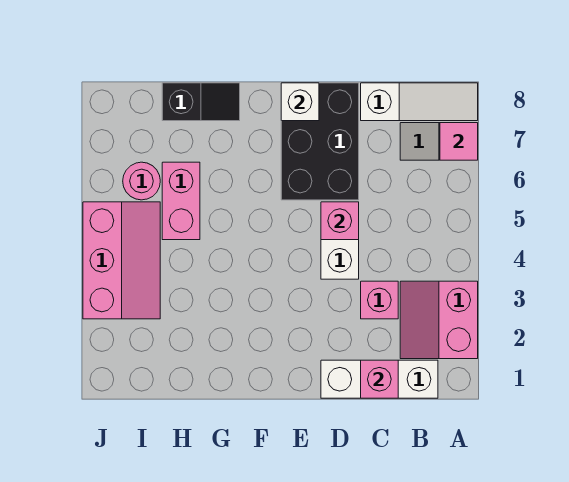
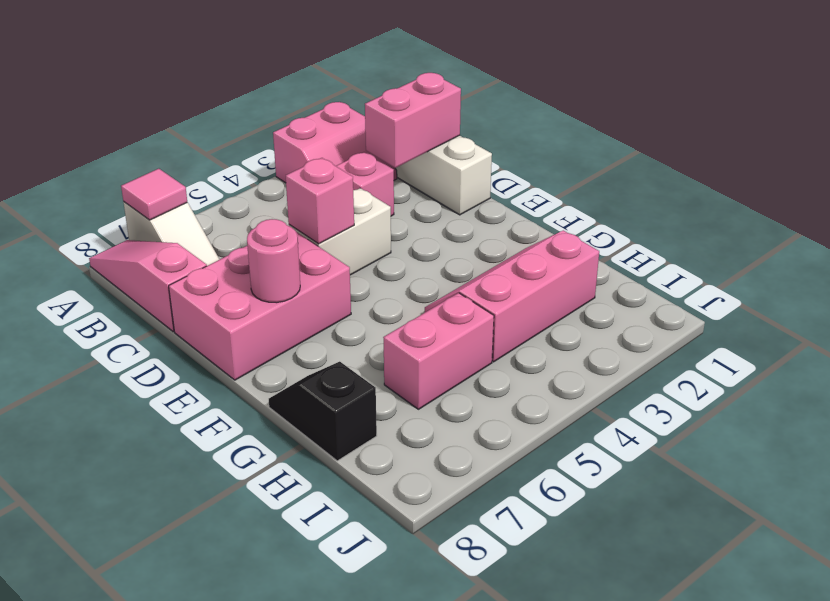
white 1x3 slope [361,83,478,121] -> pink 1x3 slope [89,240,207,332]
pink 1x1 brick [361,360,398,398] -> pink 1x2 brick [365,73,461,168]
black 2x3 brick [281,83,359,200] -> pink 2x3 brick [169,232,351,380]
white 1x1 brick [281,83,319,121] -> none
pink 2x3 slope [83,202,160,319] -> pink 2x3 slope moved to [425,230,599,362]
pink 1x1 round brick [123,162,160,200] -> pink 1x1 round brick moved to [247,219,300,303]

